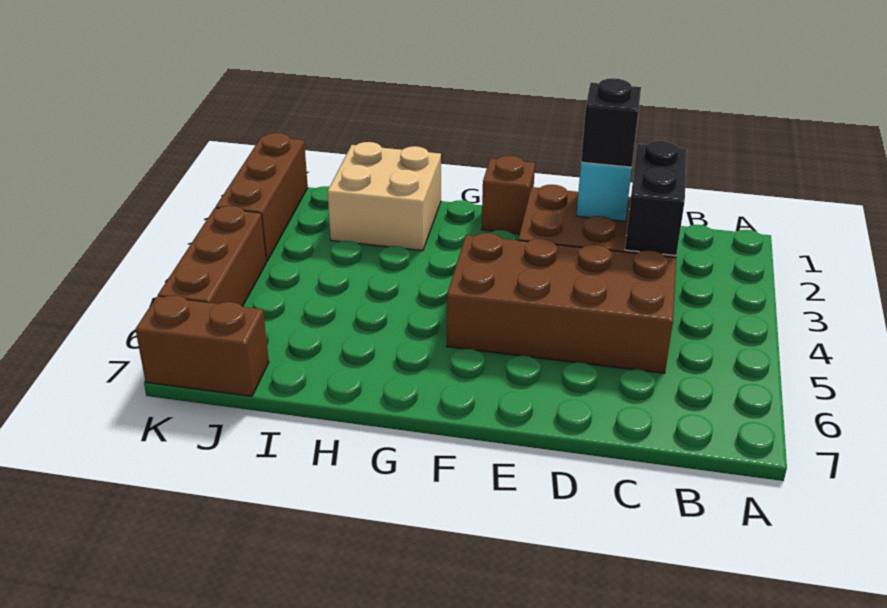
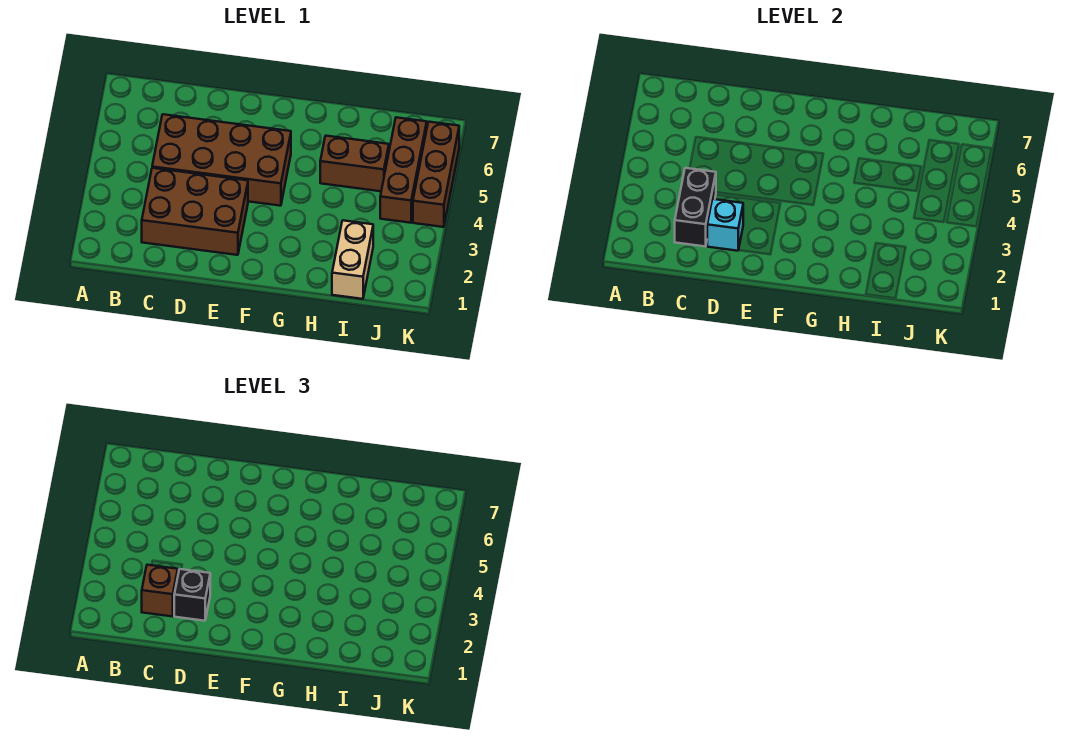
brown 1x1 brick [481,156,535,234] -> brown 1x1 brick moved to [142,565,178,616]
tan 2x2 brick [327,142,441,251] -> tan 1x2 brick [332,220,373,299]
brown 1x2 brick [135,295,269,396] -> brown 1x2 brick moved to [320,136,389,191]
brown 1x3 brick [216,133,308,262] -> brown 1x3 brick moved to [380,117,427,223]

